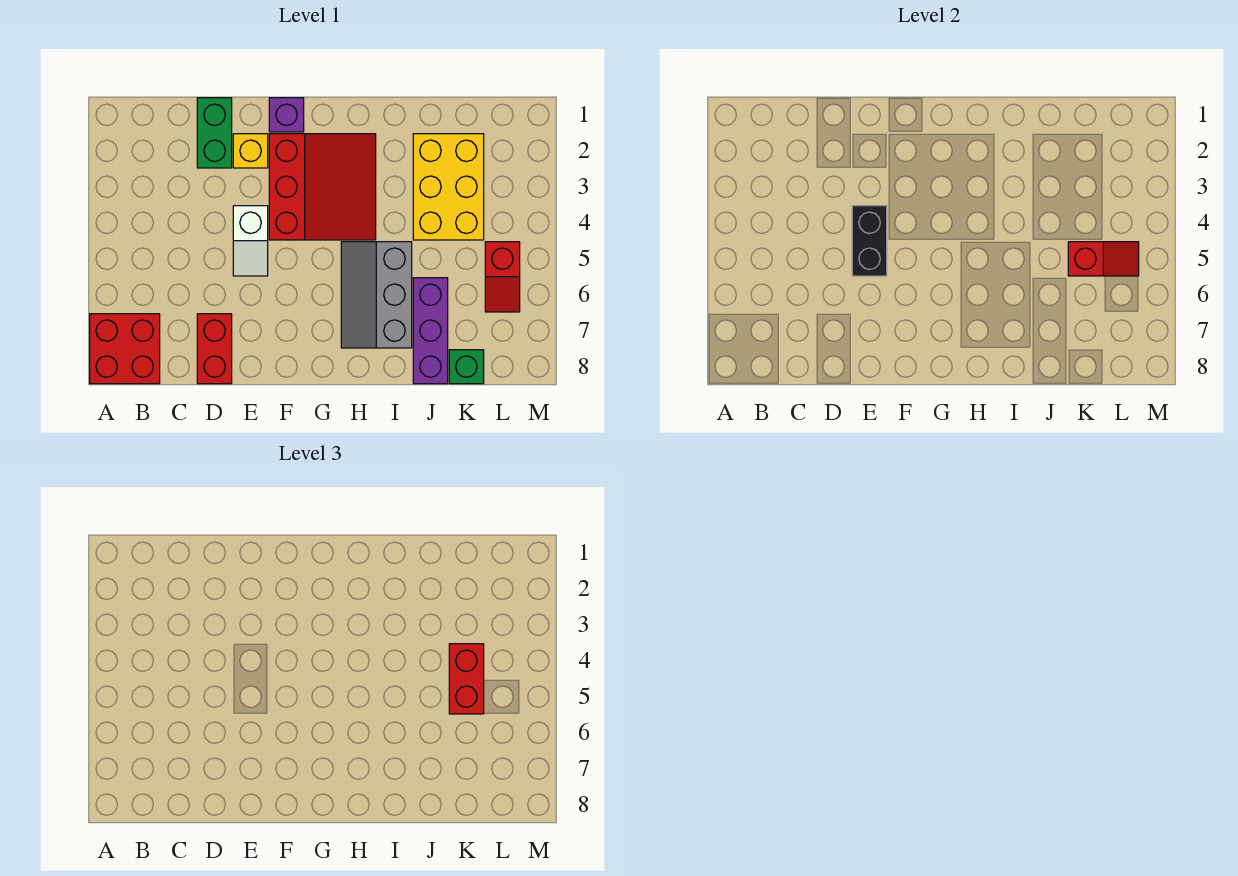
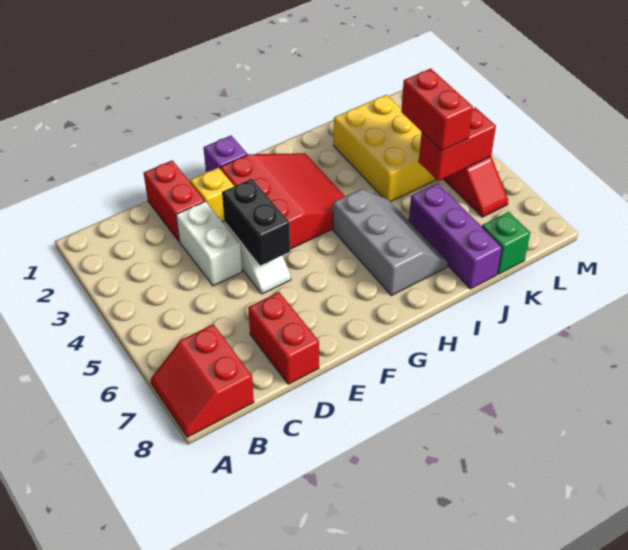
red 2x2 brick [90,314,160,384] -> red 2x2 slope [151,324,254,437]
green 1x2 brick [197,98,232,168] -> red 1x2 brick [144,161,205,241]
none -> white 1x2 brick [176,201,242,286]
grey 2x3 slope [341,242,412,348] -> grey 2x3 slope turned to [333,189,448,296]
red 1x2 slope [1068,242,1139,276] -> red 1x2 brick [419,108,496,181]

